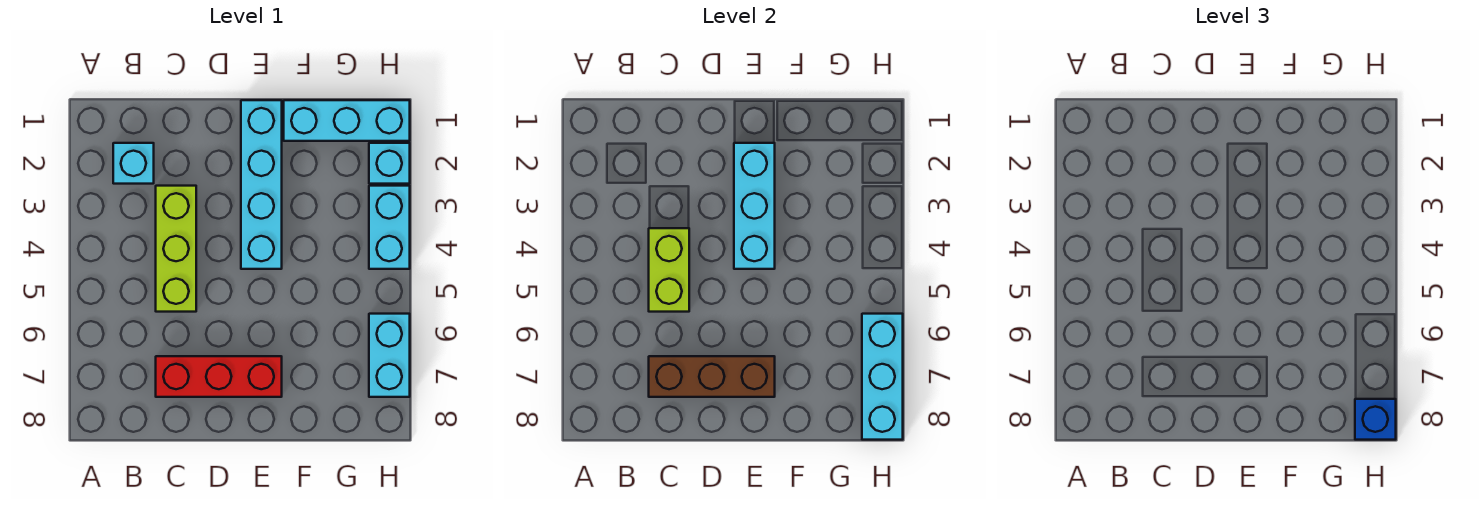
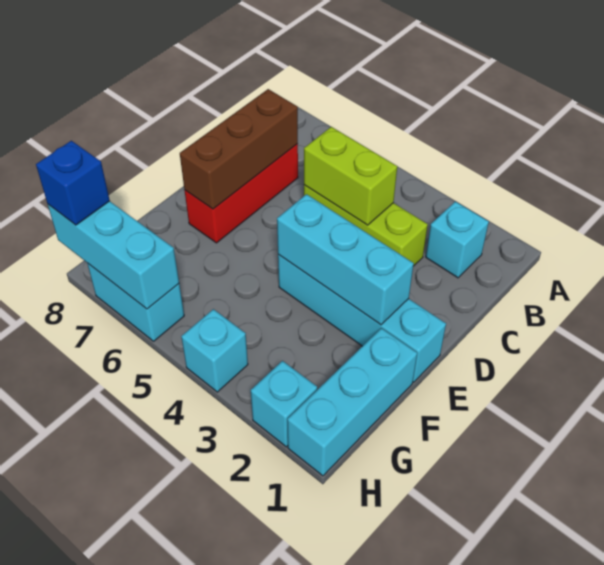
cyan 1x2 brick [369,186,410,269] -> cyan 1x1 brick [181,309,248,392]

